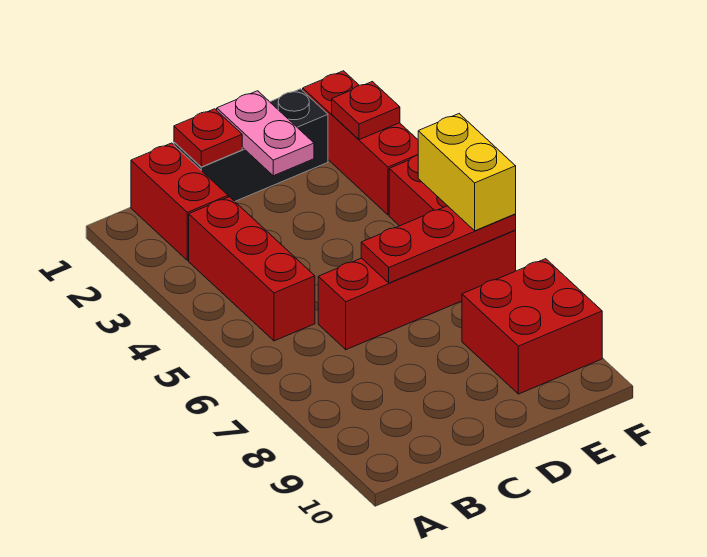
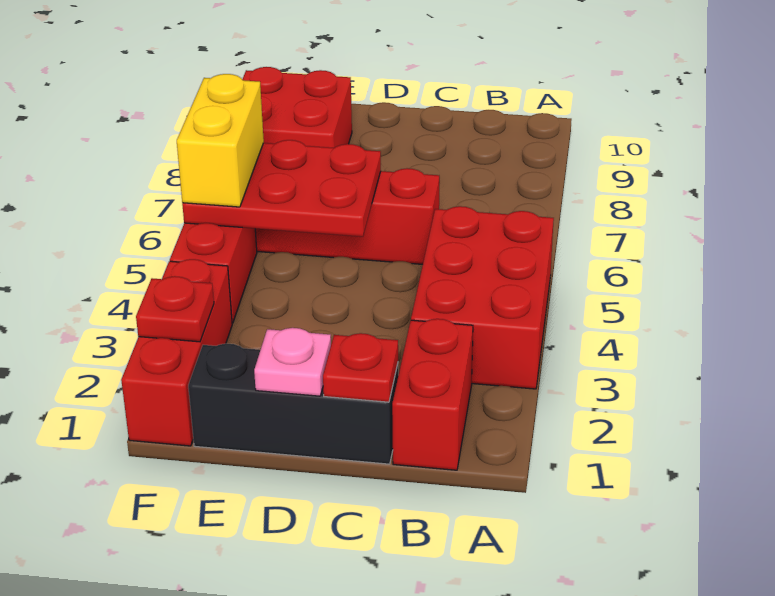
red 1x3 brick [189,197,315,341] -> red 2x3 brick [411,206,554,389]
pink 1x2 plate [217,91,314,176] -> pink 1x1 plate [254,328,331,396]
red 1x3 plate [361,206,516,283] -> red 2x3 plate [182,140,381,237]

